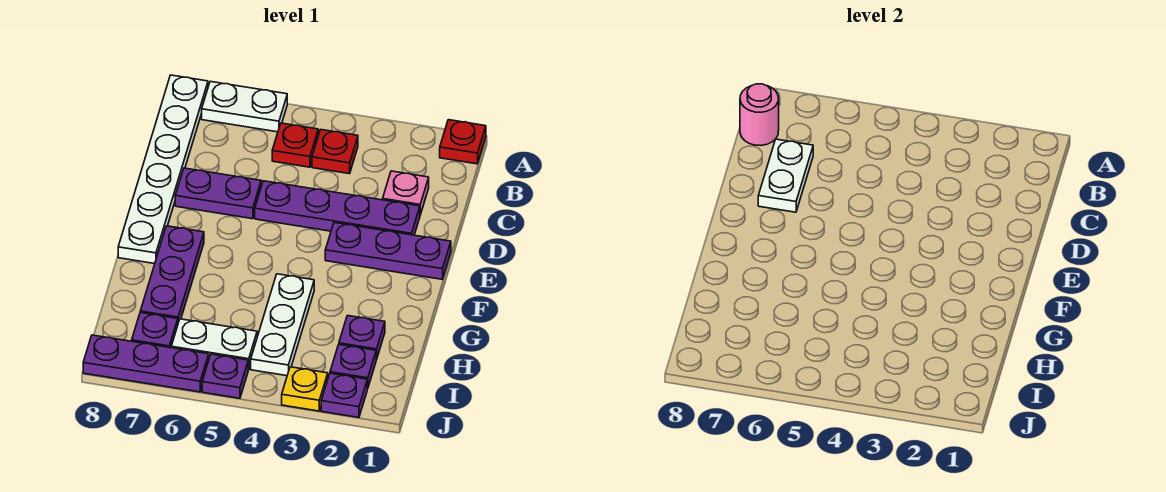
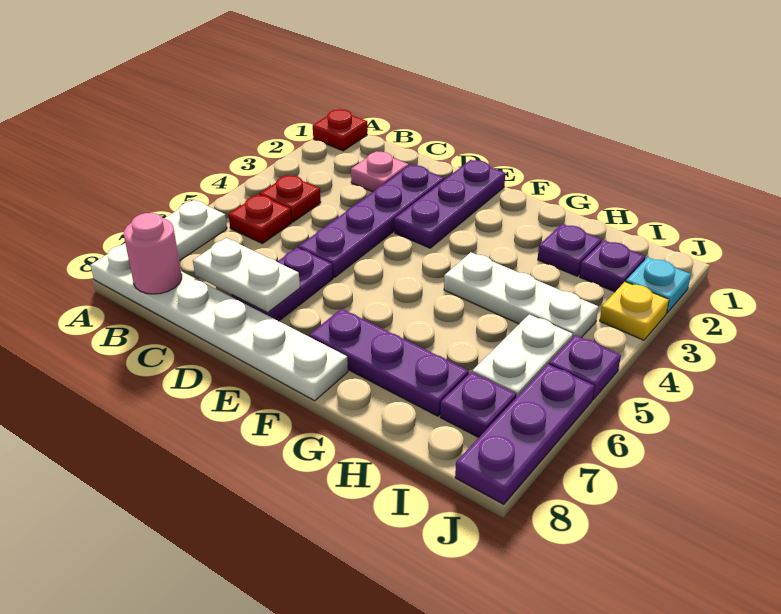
purple 1x1 plate [321,373,367,417] -> cyan 1x1 plate [626,257,691,313]

